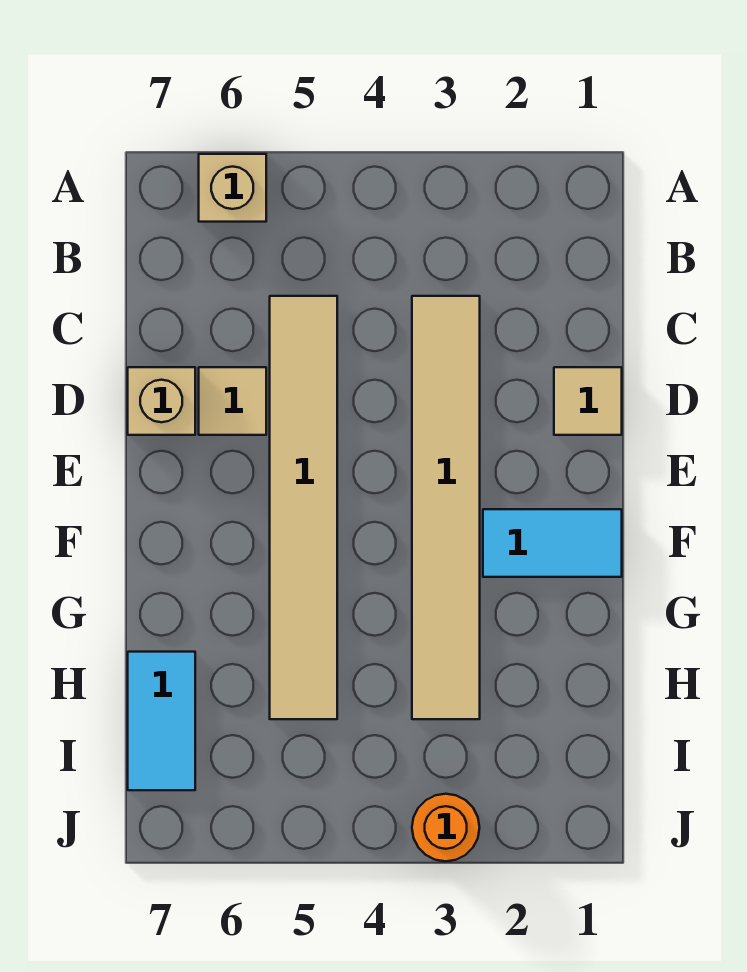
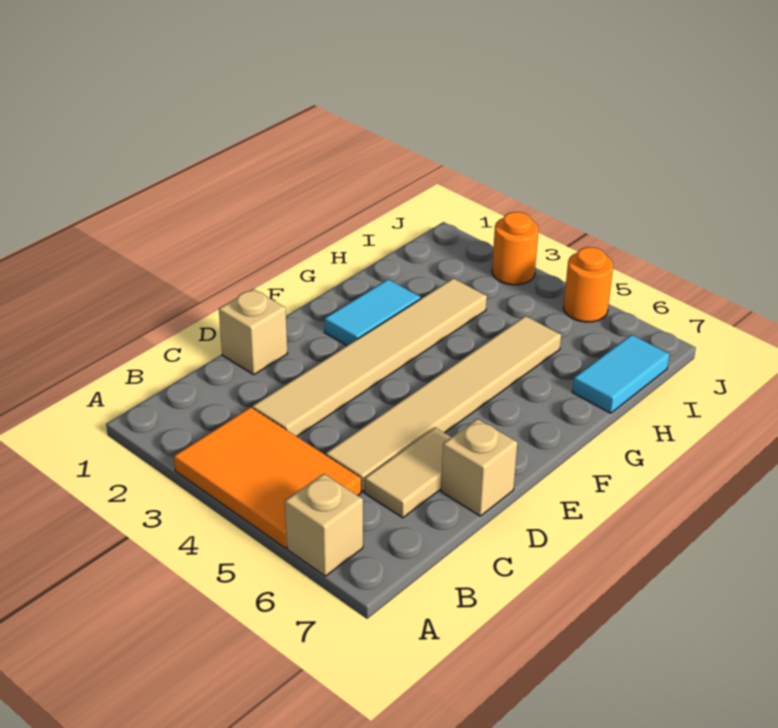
none -> orange 2x3 tile [174,407,361,548]
tan 1x1 tile [554,367,622,435] -> tan 1x1 brick [219,289,287,375]
tan 1x1 tile [199,367,266,435] -> tan 1x2 tile [365,428,451,518]
cyan 1x2 tile [483,509,622,577] -> cyan 1x2 tile turned to [325,279,421,345]
none -> orange 1x1 round brick [563,247,613,322]

